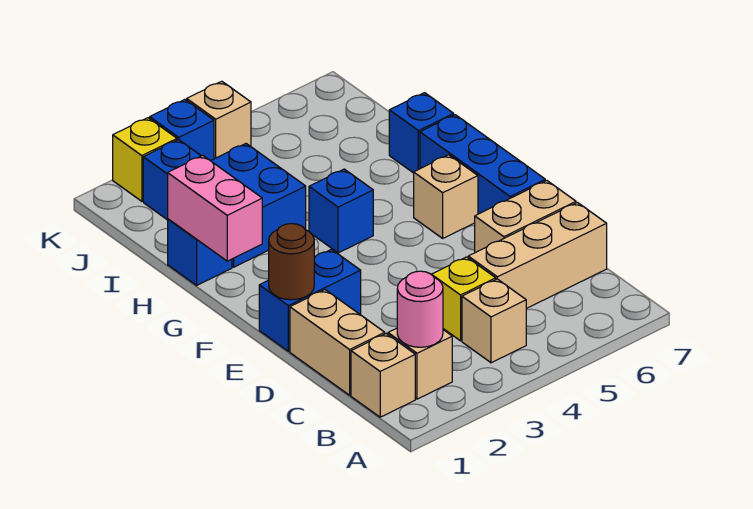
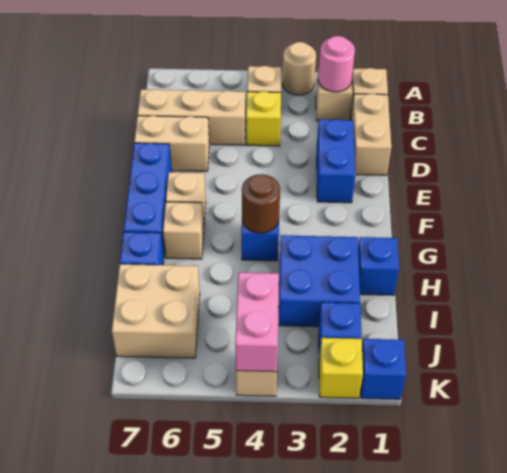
none -> tan 1x1 round brick [282,42,316,95]
blue 1x2 brick [259,249,361,351] -> blue 1x2 brick turned to [317,119,355,203]
brown 1x1 round brick [269,224,314,300] -> brown 1x1 round brick moved to [242,174,280,233]
pink 1x2 brick [168,155,262,261] -> pink 1x2 brick moved to [235,272,279,372]
none -> tan 1x1 brick [163,202,204,259]
none -> tan 2x2 brick [112,264,200,358]
blue 1x1 brick [150,100,214,161] -> blue 1x1 brick moved to [361,339,406,399]

